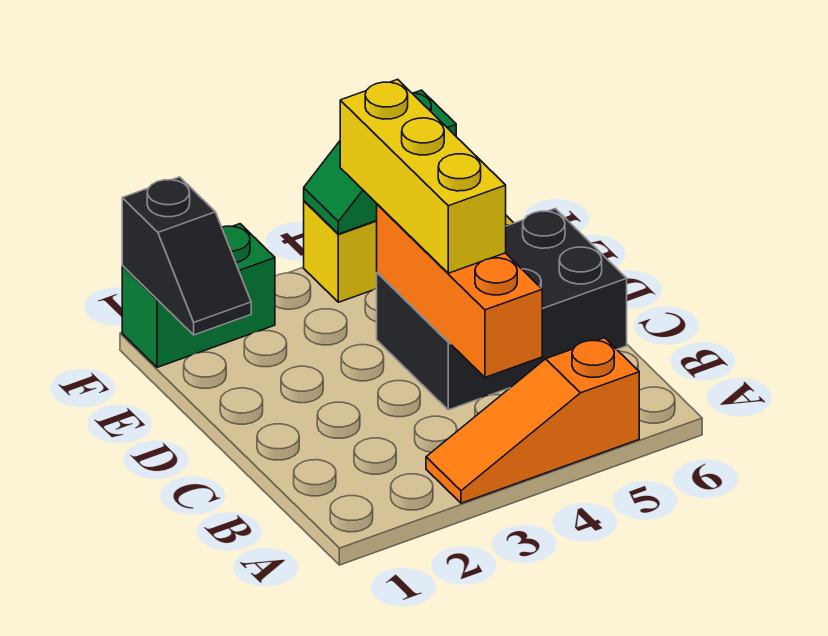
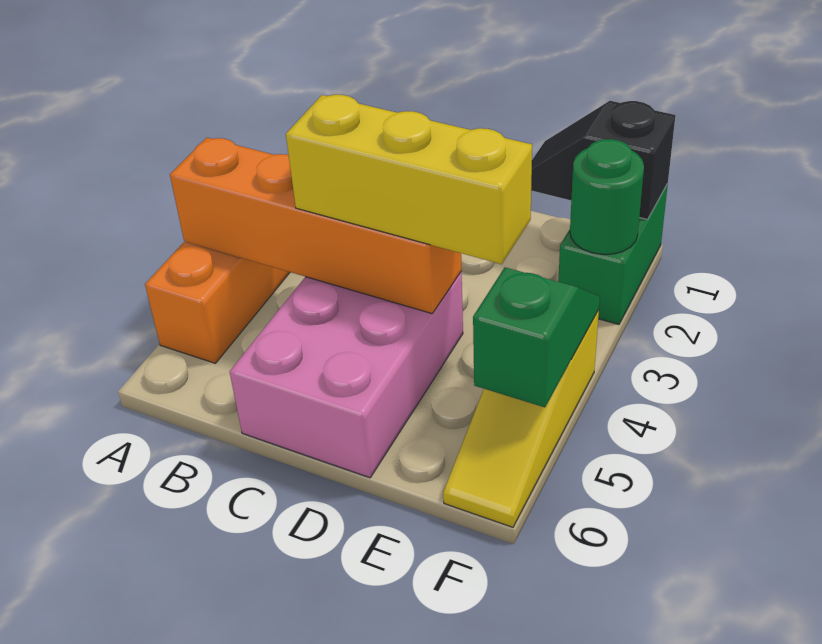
orange 1x3 brick [377,204,542,377] -> orange 1x4 brick [170,138,462,313]
black 2x3 brick [377,209,627,410] -> pink 2x3 brick [230,272,463,478]
none -> green 1x1 round brick [570,139,644,254]

